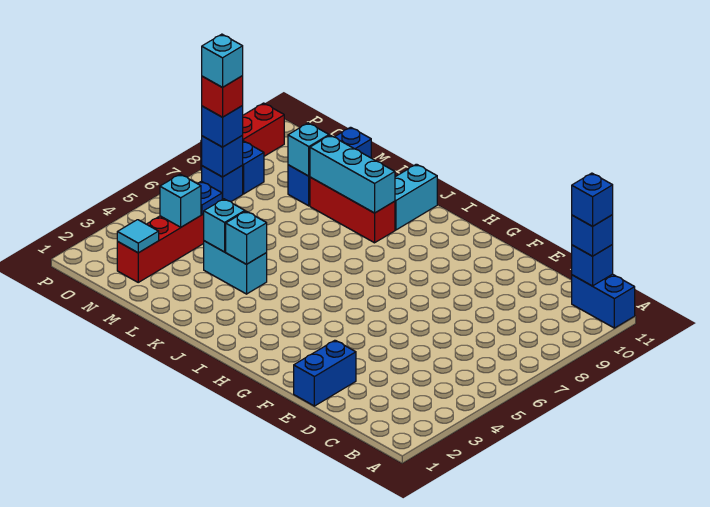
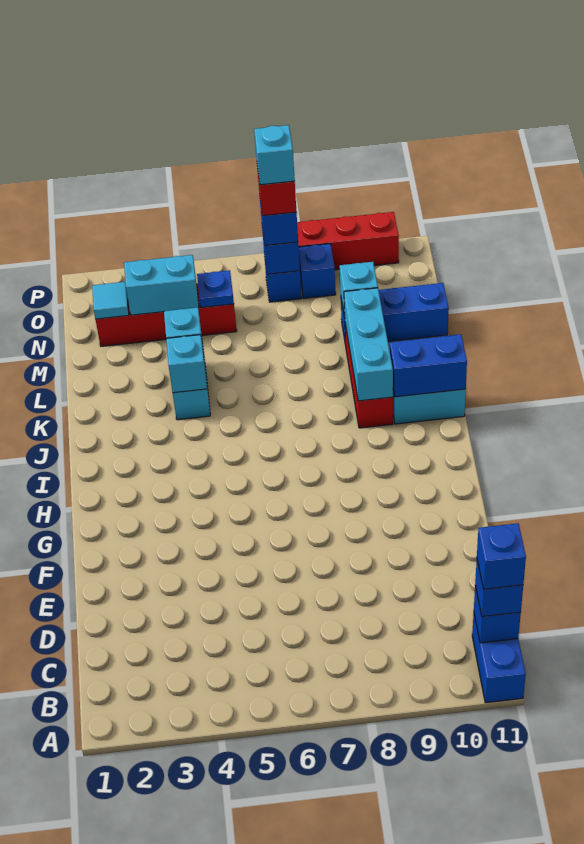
blue 1x2 brick [294,340,356,406] -> blue 1x2 brick moved to [390,334,467,397]
cyan 1x1 brick [160,174,201,227] -> cyan 1x2 brick [124,255,199,315]

